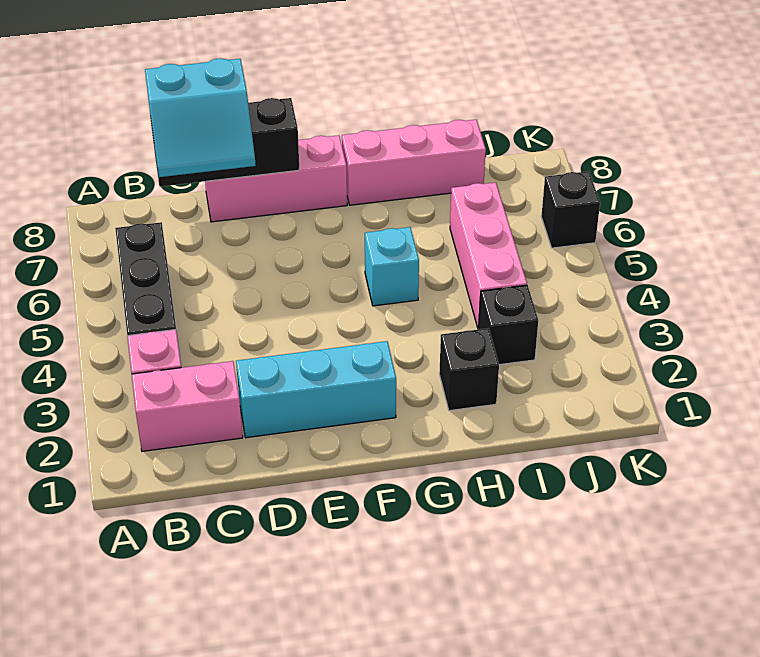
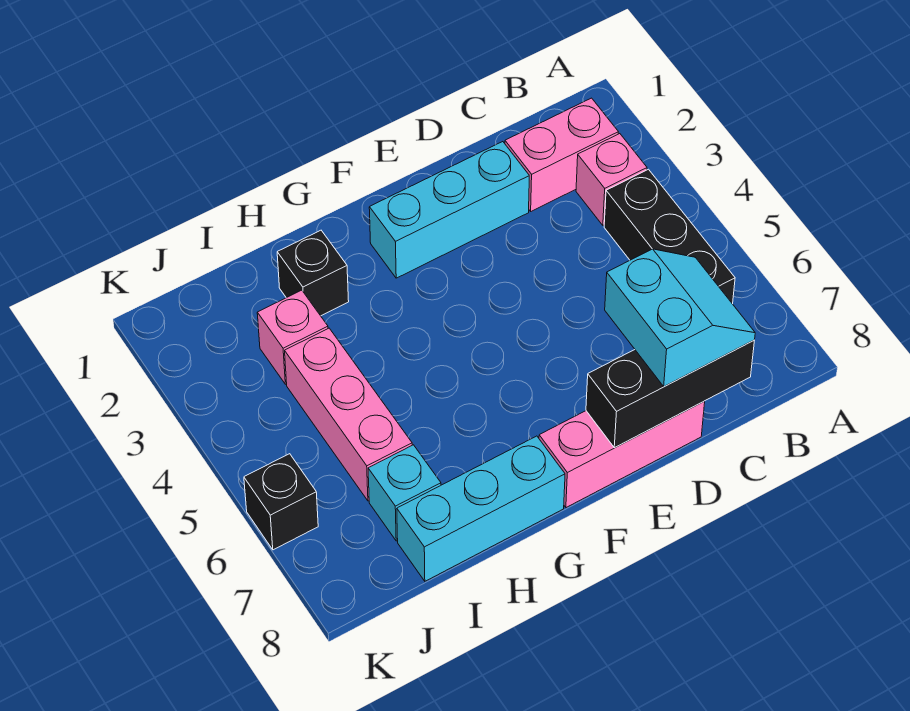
cyan 2x2 slope [145,58,256,177] -> cyan 2x2 slope turned to [605,249,755,387]
cyan 1x1 brick [365,227,419,306] -> cyan 1x1 brick moved to [368,445,441,541]
pink 1x3 brick [342,120,486,205] -> cyan 1x3 brick [397,436,565,581]
black 1x1 brick [479,285,538,365] -> pink 1x1 brick [257,290,328,384]

